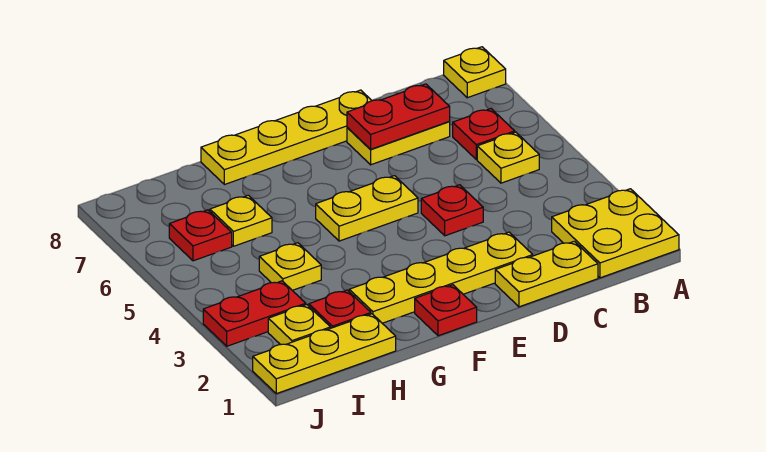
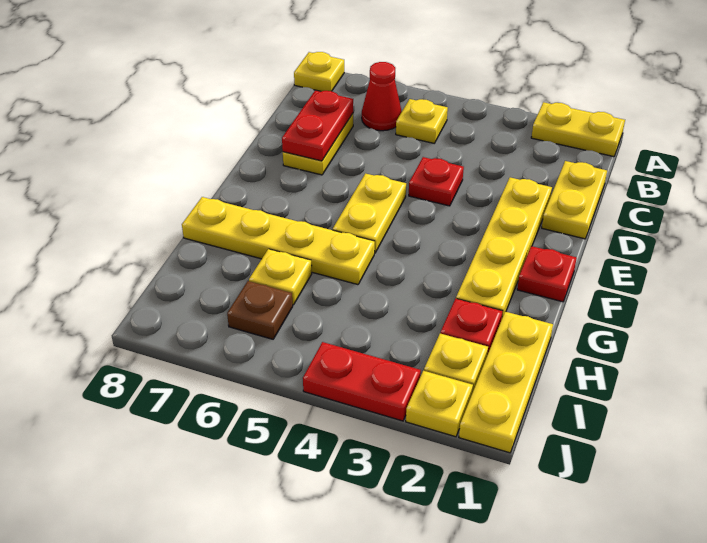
yellow 2x2 plate [552,189,679,278] -> yellow 1x2 plate [531,102,625,157]
red 1x1 plate [453,109,515,159] -> red 1x1 cone [362,62,402,131]
yellow 1x4 plate [201,90,372,185] -> yellow 1x4 plate turned to [182,197,375,285]
yellow 1x1 plate [259,243,321,290] -> yellow 1x1 plate moved to [406,371,473,437]
red 1x2 plate [203,281,306,346] -> red 1x2 plate turned to [303,342,421,421]
red 1x1 plate [169,210,232,261] -> brown 1x1 plate [227,281,293,339]

